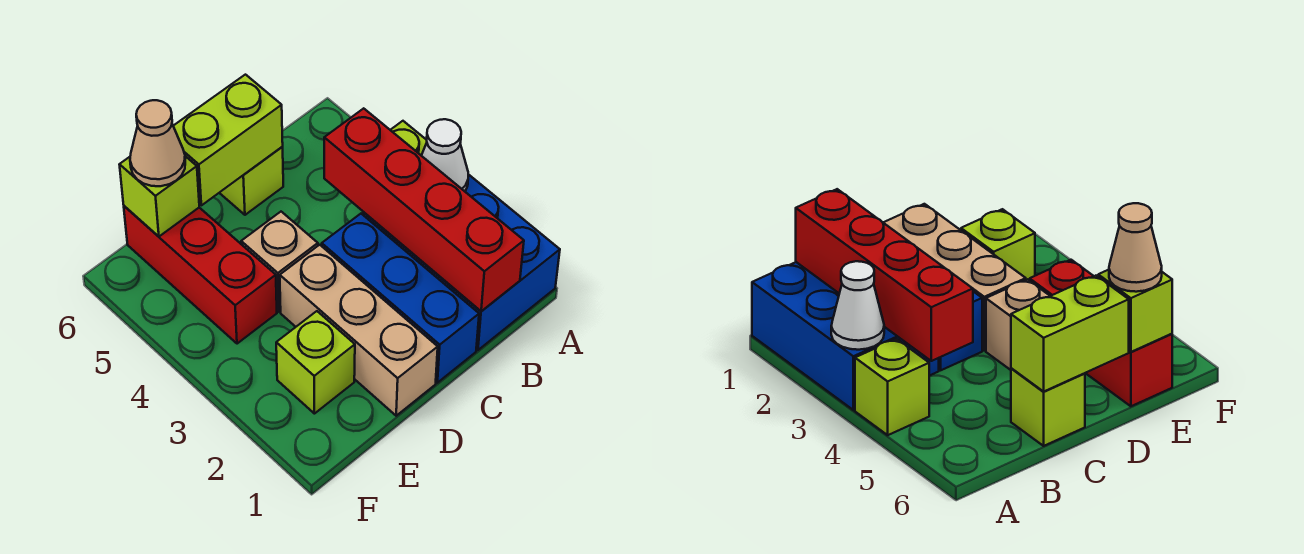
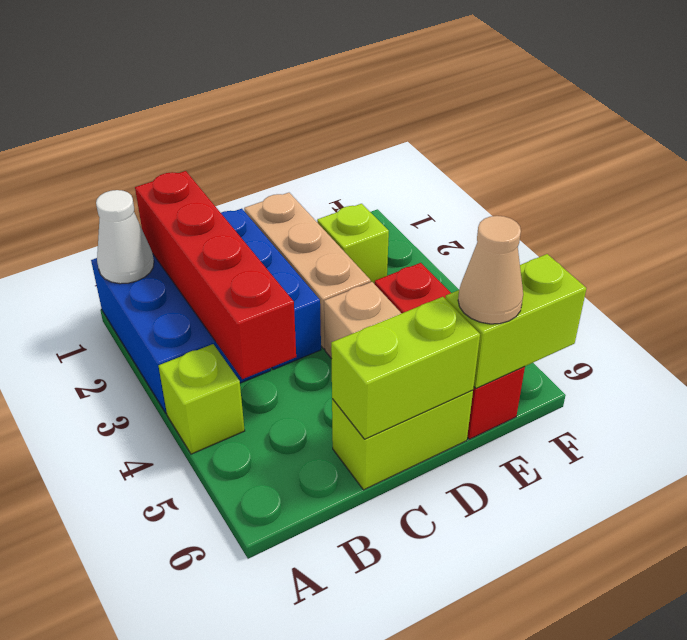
white 1x1 cone [421,119,468,191] -> white 1x1 cone moved to [96,190,154,284]
lime 1x1 brick [220,147,283,215] -> lime 1x2 brick [332,390,473,490]
lime 1x1 brick [119,156,199,236] -> lime 1x2 brick [445,254,586,388]

